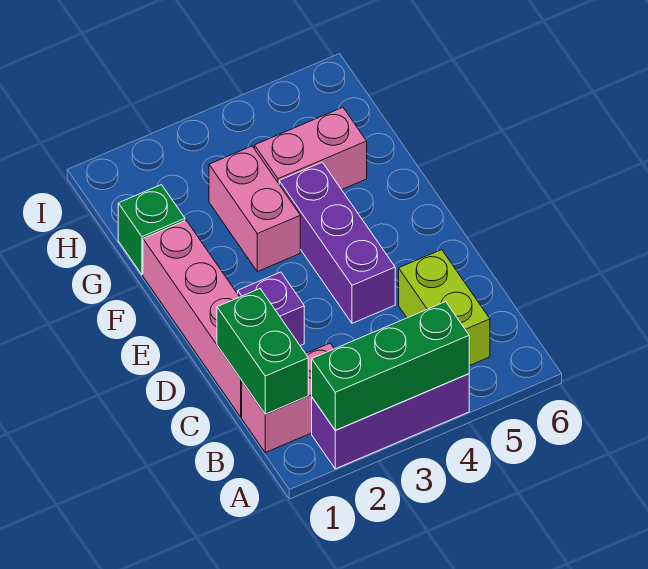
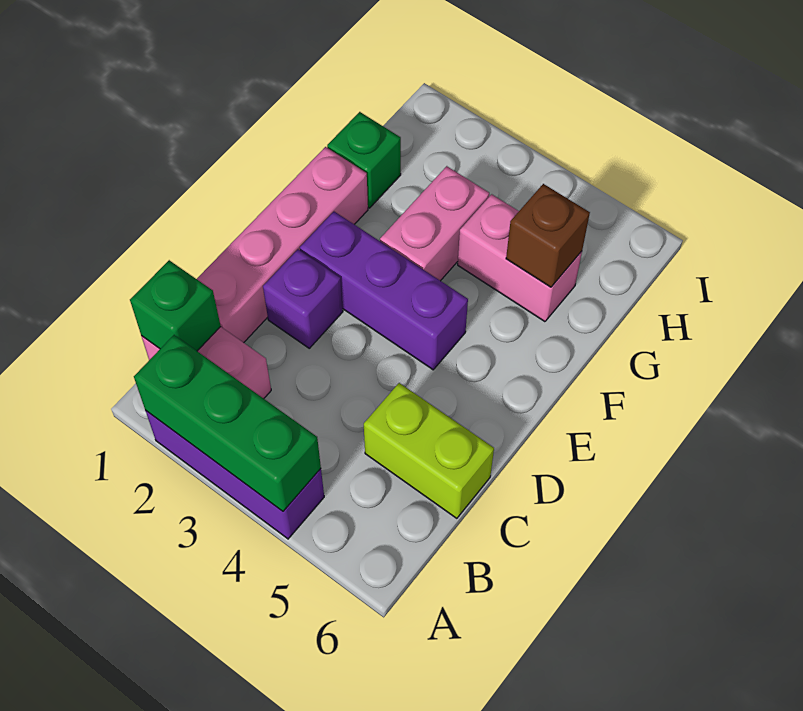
green 1x2 brick [217,289,308,414] -> green 1x1 brick [130,260,221,351]
lime 1x2 brick [399,250,490,366] -> lime 1x2 brick turned to [364,383,494,518]
purple 1x3 brick [279,162,395,323] -> purple 1x3 brick turned to [300,212,468,370]
none -> brown 1x1 brick [506,184,590,287]

